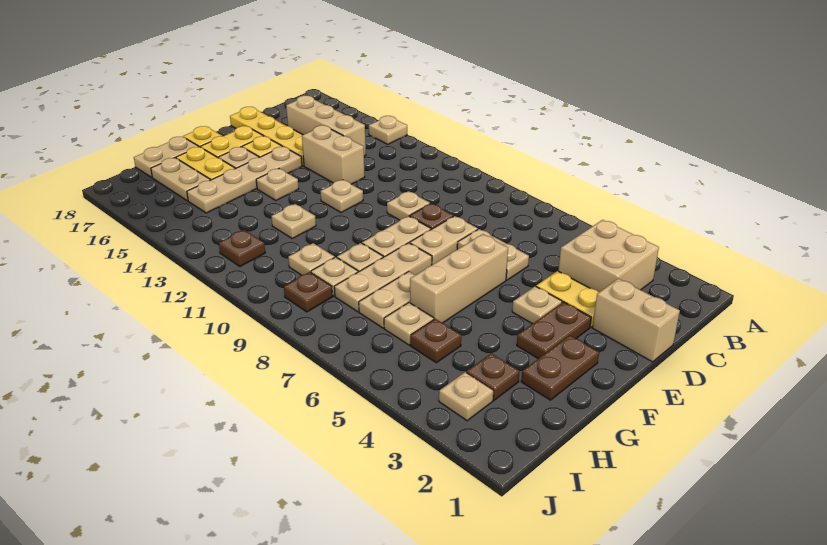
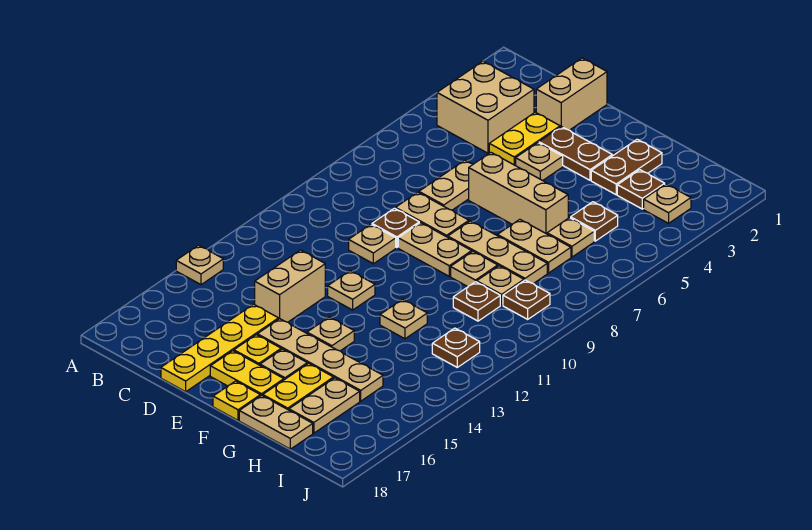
tan 1x3 brick [286,96,366,156] -> none
brown 1x2 plate [521,335,599,400] -> brown 1x2 plate turned to [591,139,662,195]
tan 1x1 plate [288,243,335,275] -> brown 1x1 plate [453,282,500,321]

